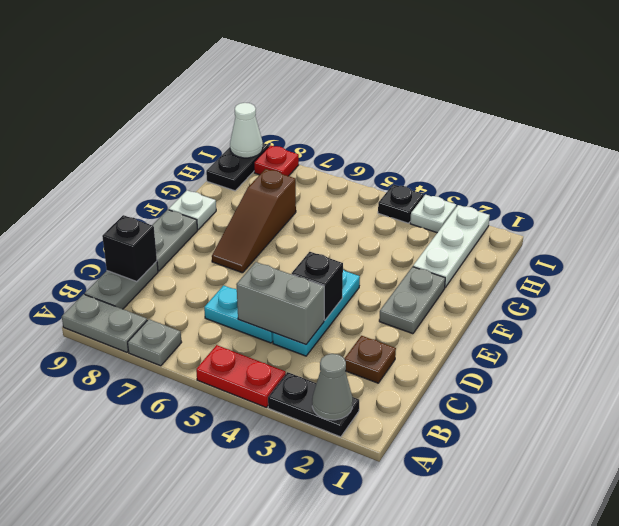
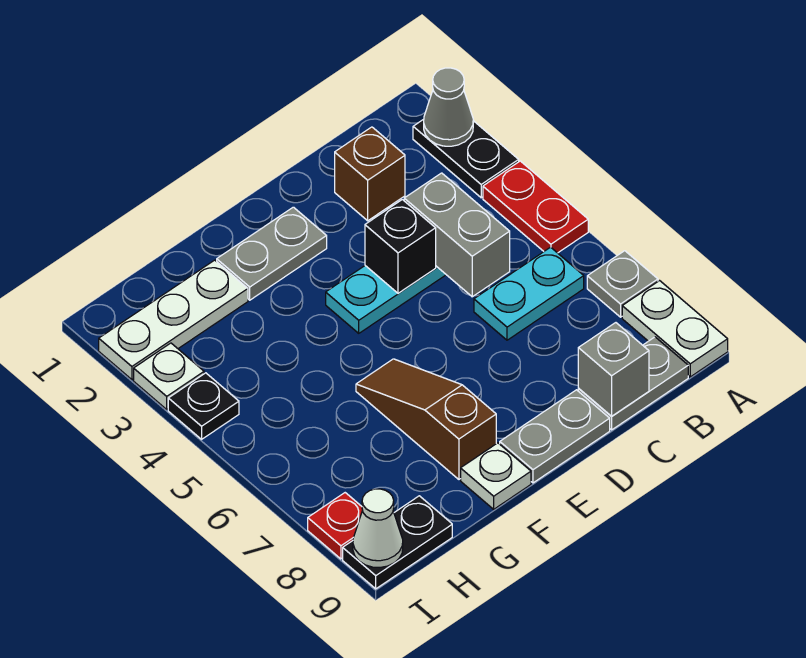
grey 1x2 plate [62,294,147,352] -> white 1x2 plate [622,281,728,377]
brown 1x1 plate [344,336,396,383] -> brown 1x1 brick [335,127,405,221]
cyan 1x2 plate [204,286,273,343] -> cyan 1x2 plate turned to [474,247,584,340]
black 1x1 brick [102,215,157,282] -> grey 1x1 brick [578,323,649,416]
brown 1x3 slope [212,169,296,273] -> brown 1x3 slope turned to [356,359,496,479]

